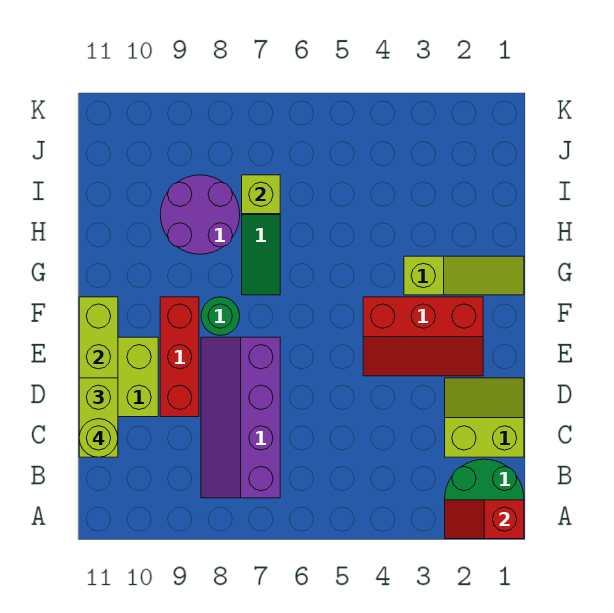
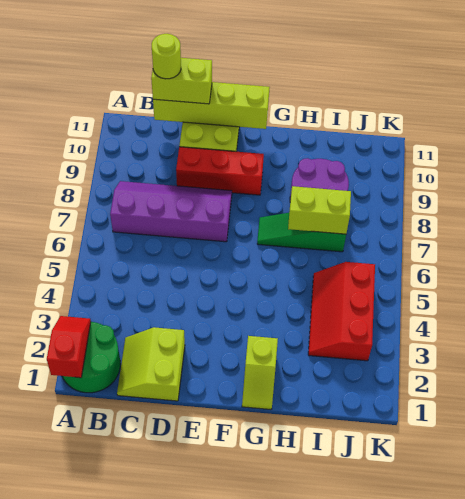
lime 2x2 slope [445,378,524,457] -> lime 2x2 slope turned to [117,327,185,401]
red 2x3 slope [363,297,483,376] -> red 2x3 slope moved to [308,262,375,361]
green 1x1 round brick [201,297,240,336] -> none
lime 1x3 slope [404,256,524,295] -> lime 1x2 slope [242,336,278,410]
lime 1x1 brick [242,175,280,214] -> lime 1x2 brick [288,186,351,234]

